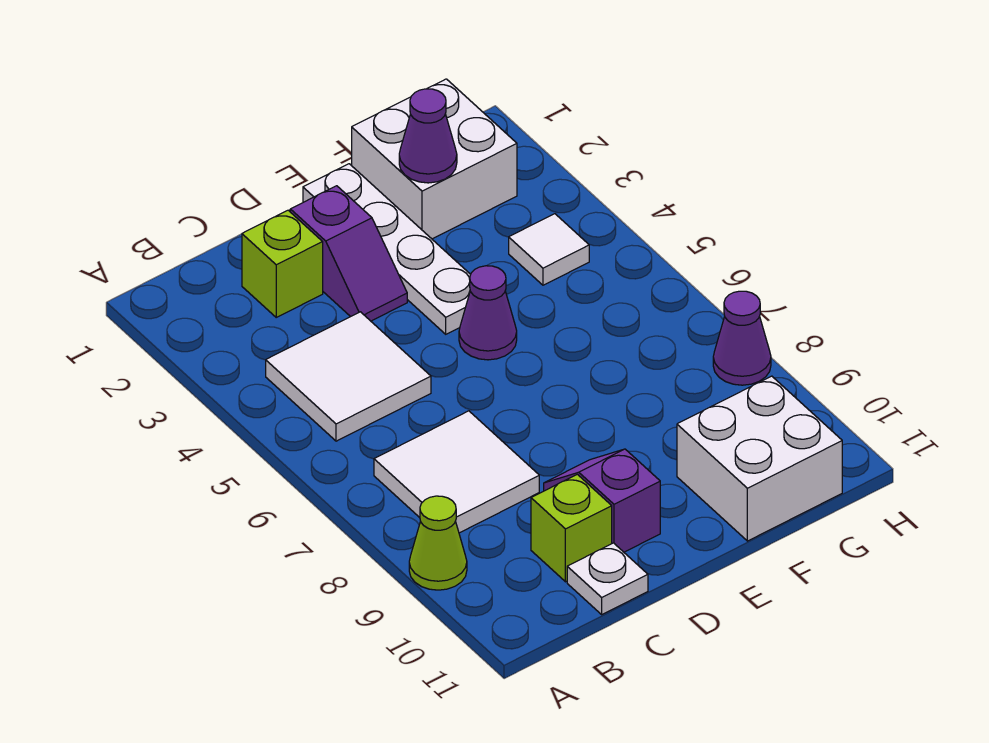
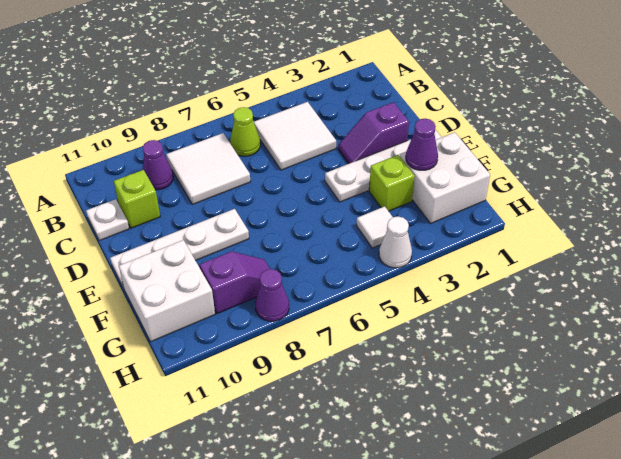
lime 1x1 cone [409,496,467,590] -> lime 1x1 cone moved to [230,107,260,156]
lime 1x1 brick [242,210,323,317] -> lime 1x1 brick moved to [369,155,415,211]
purple 1x2 slope [544,449,660,552] -> purple 1x2 slope moved to [200,251,270,314]
purple 1x1 cone [459,266,517,360] -> purple 1x1 cone moved to [142,140,173,190]
none -> white 1x4 plate [110,209,249,288]
none -> white 1x1 cone [379,216,412,268]

